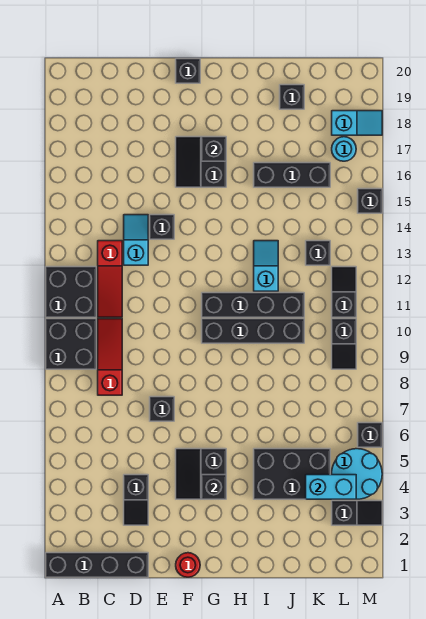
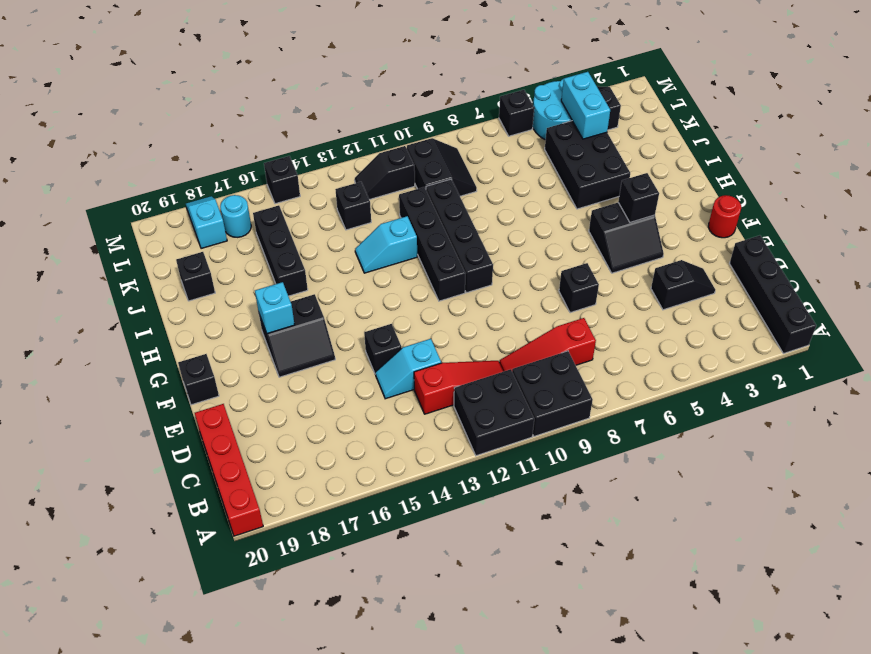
none -> red 1x4 brick [195,404,263,536]
black 1x1 brick [202,137,226,161] -> cyan 1x1 brick [255,282,295,333]
black 1x2 slope [332,319,356,369] -> black 2x2 slope [407,138,477,196]

